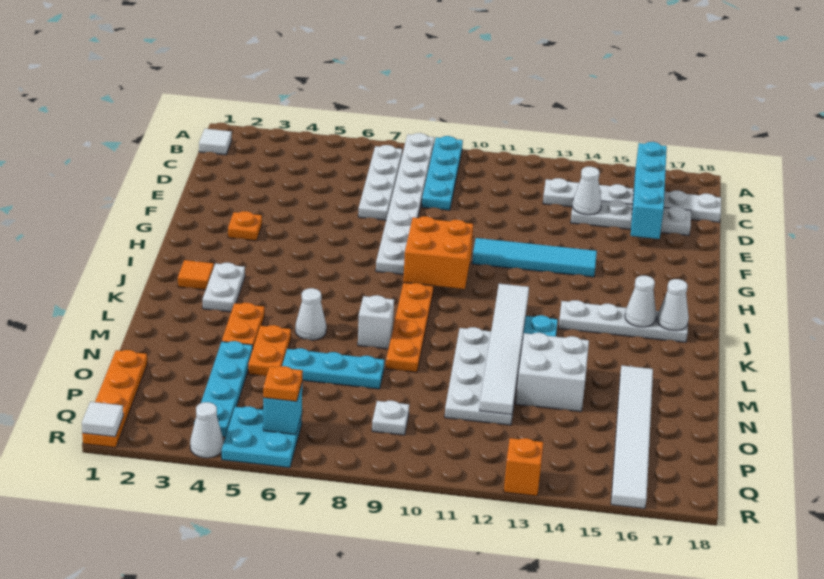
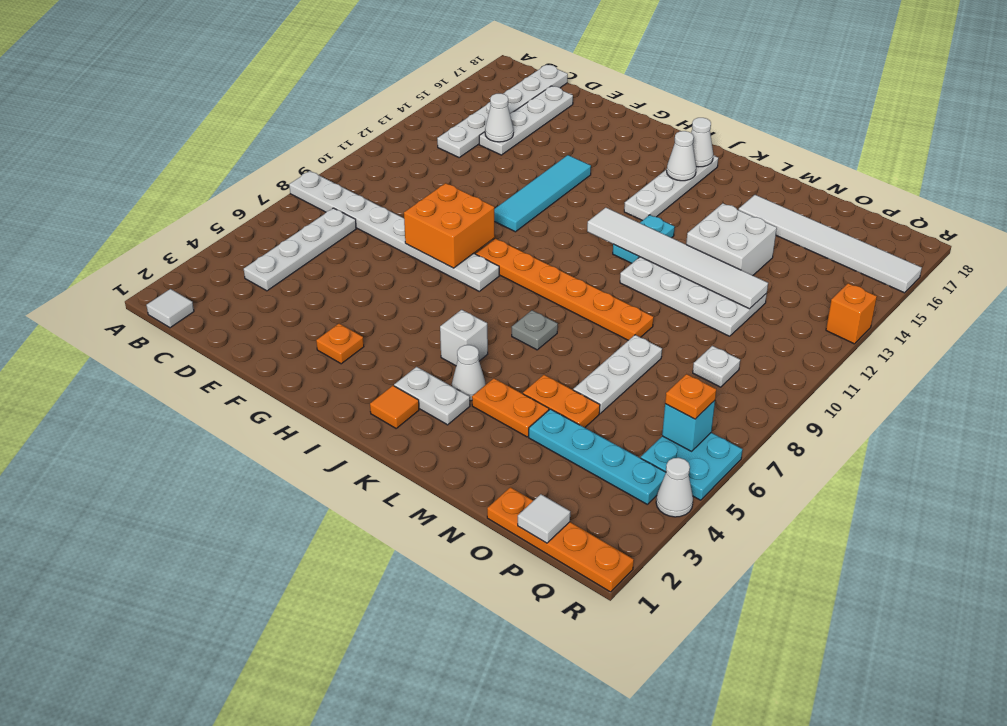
cyan 1x4 plate [422,136,463,210] -> none
white 1x4 plate [358,145,402,220] -> white 1x4 plate turned to [244,208,356,291]
cyan 1x4 brick [631,142,667,239] -> none
orange 2x2 brick [403,216,473,289] -> orange 2x2 brick moved to [404,183,495,268]
none -> grey 1x1 plate [512,310,558,350]
white 1x1 cone [295,288,326,340] -> white 1x1 cone moved to [452,345,486,401]
white 1x1 brick [358,295,394,349] -> white 1x1 brick moved to [440,310,488,366]
cyan 1x3 plate [282,348,384,389] -> white 1x3 plate [573,335,662,413]
white 1x1 tile [82,402,123,437] -> white 1x1 tile moved to [518,494,570,543]

